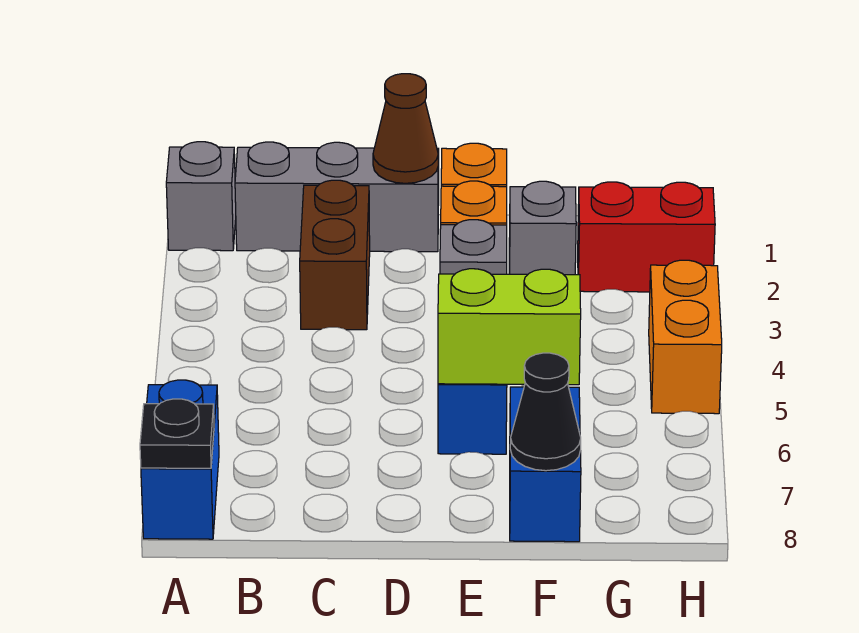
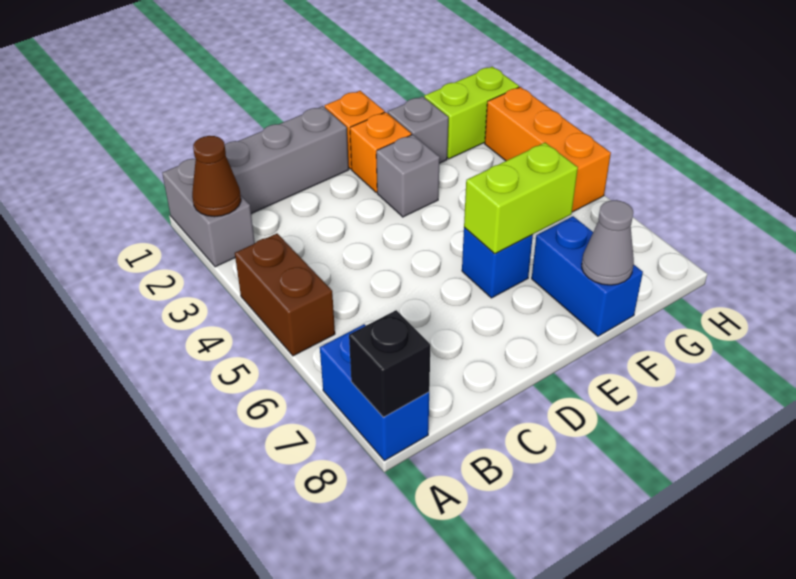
grey 1x1 brick [166,142,236,251] -> grey 1x2 brick [162,159,255,267]
black 1x1 plate [140,399,214,468] -> black 1x1 brick [349,310,430,417]
brown 1x2 brick [300,180,370,330] -> brown 1x2 brick moved to [235,234,335,356]
brown 1x1 cone [373,74,438,183] -> brown 1x1 cone moved to [192,136,241,217]
black 1x1 cone [510,353,581,471] -> grey 1x1 cone [582,200,634,285]
red 1x2 brick [578,182,715,292] -> lime 1x2 brick [424,66,519,159]
orange 1x2 brick [649,260,722,414] -> orange 1x3 brick [485,87,611,212]

